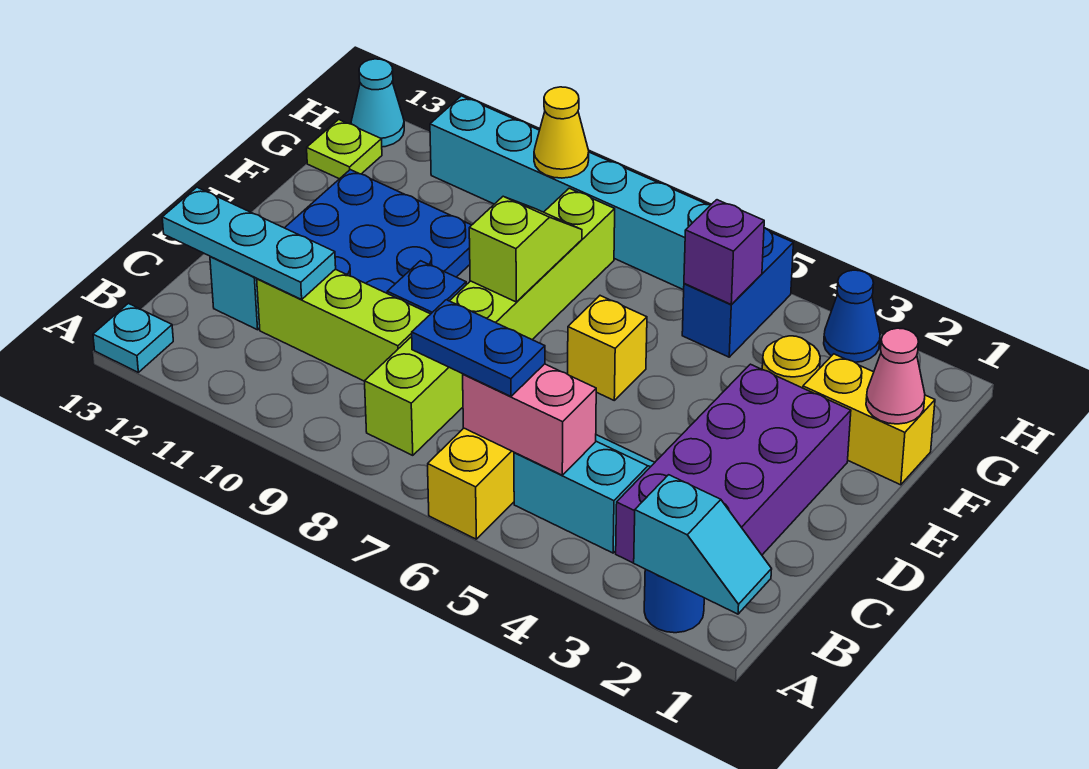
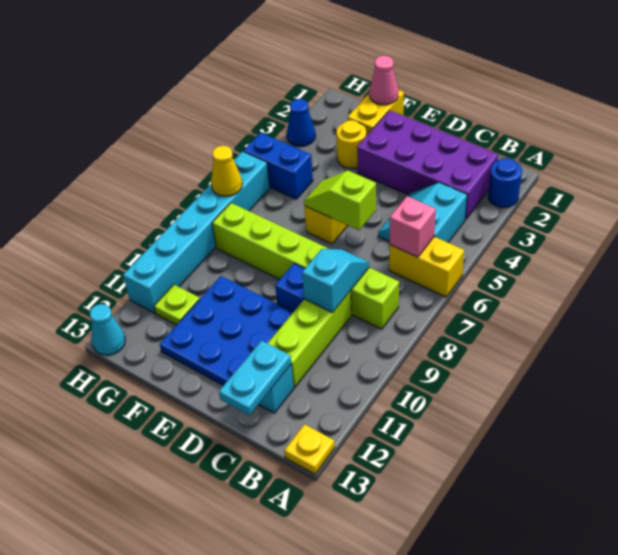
cyan 1x2 slope [634,475,772,614] -> cyan 1x2 slope moved to [302,249,369,313]
cyan 1x1 plate [93,303,173,372] -> yellow 1x1 plate [284,424,335,474]
pink 1x2 brick [463,364,596,475] -> pink 1x1 brick [390,196,436,257]
blue 1x2 plate [412,300,545,396] -> none
cyan 1x3 plate [162,187,336,299] -> cyan 1x2 plate [219,341,291,415]
lime 1x2 slope [469,196,582,302] -> lime 1x2 slope moved to [304,171,376,230]
purple 1x1 brick [684,200,764,305] -> none
lime 1x1 plate [307,120,382,179] -> lime 1x1 plate moved to [154,285,200,325]
yellow 1x1 cone [534,87,589,178] -> yellow 1x1 cone moved to [211,146,242,196]

